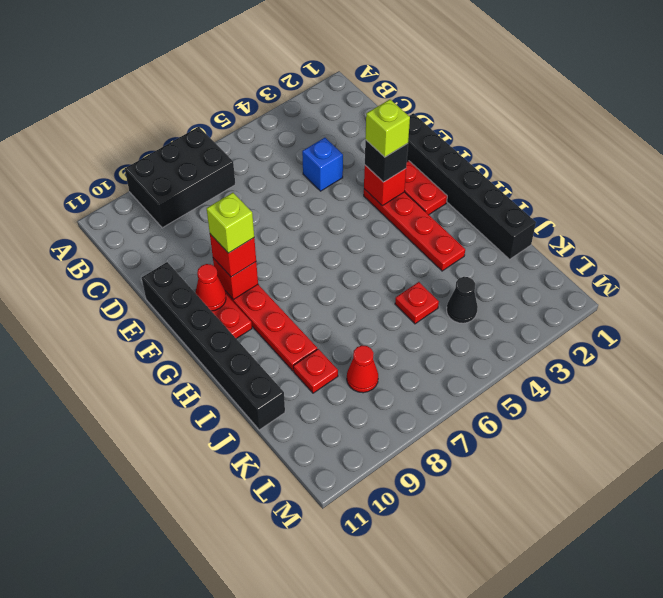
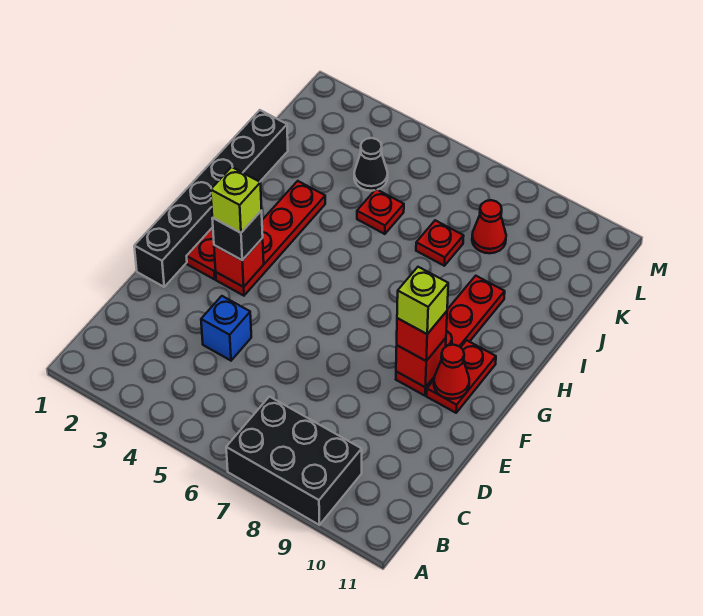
black 1x6 brick [142,262,285,430] -> none
red 1x1 plate [293,349,338,393] -> red 1x1 plate moved to [416,220,464,266]

